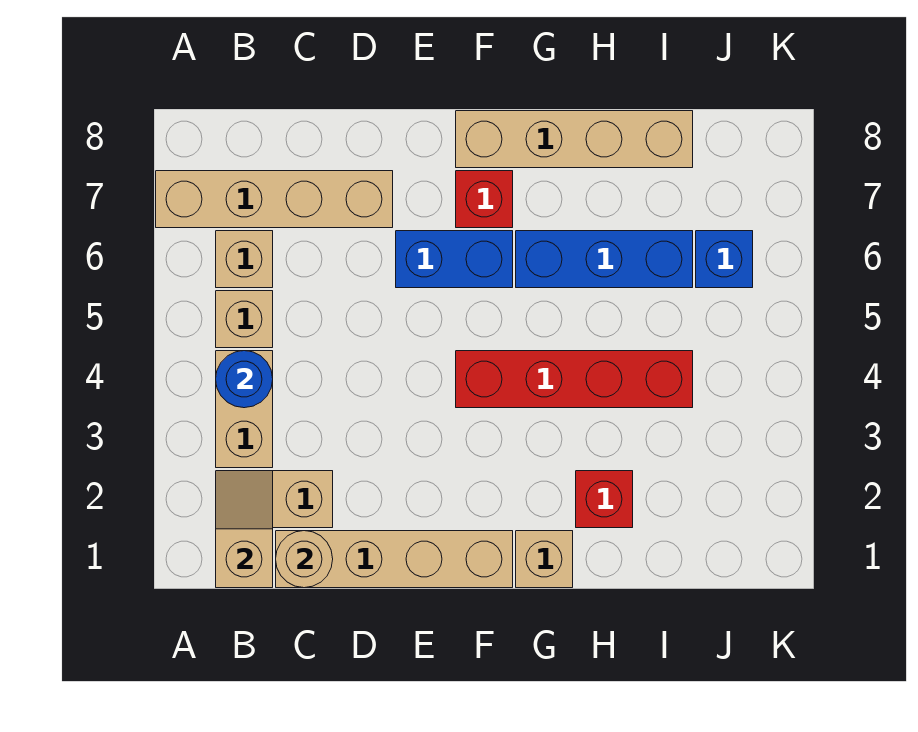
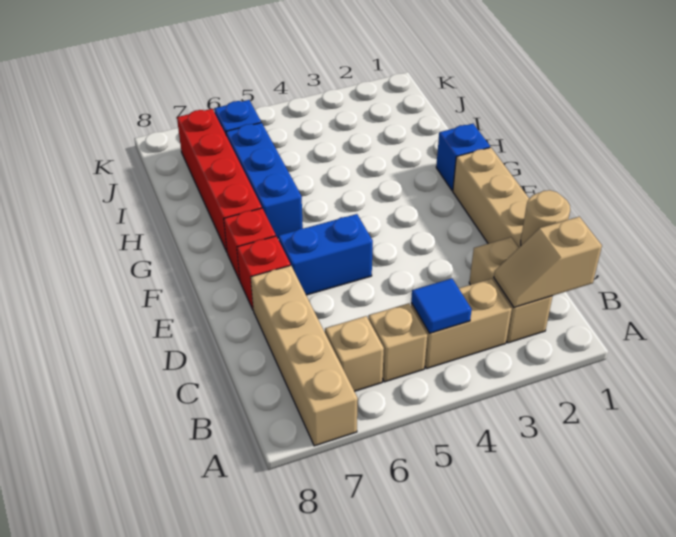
blue 1x1 round brick [216,351,273,408] -> blue 1x1 tile [411,278,472,333]
blue 1x2 brick [396,231,513,288] -> blue 1x2 brick turned to [278,214,373,295]
red 1x4 brick [456,351,693,408] -> red 1x4 brick moved to [177,109,262,252]
tan 1x4 brick [456,111,693,168] -> none
tan 1x1 brick [516,531,573,588] -> blue 1x1 brick [436,124,490,191]
red 1x1 brick [576,471,633,528] -> red 1x1 brick moved to [237,236,290,310]

